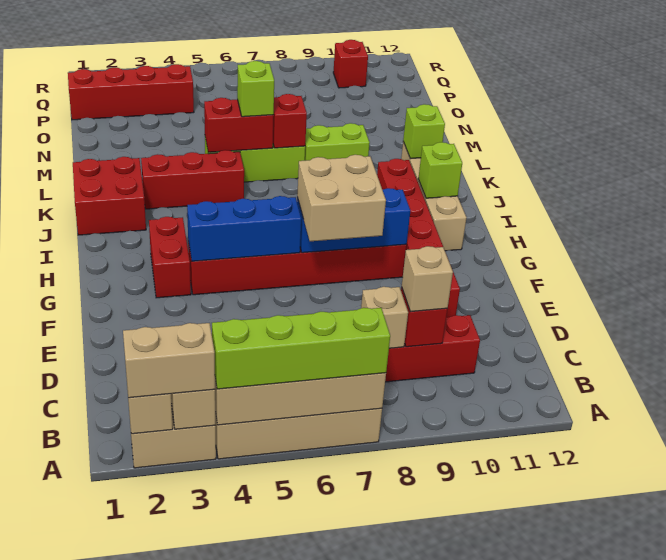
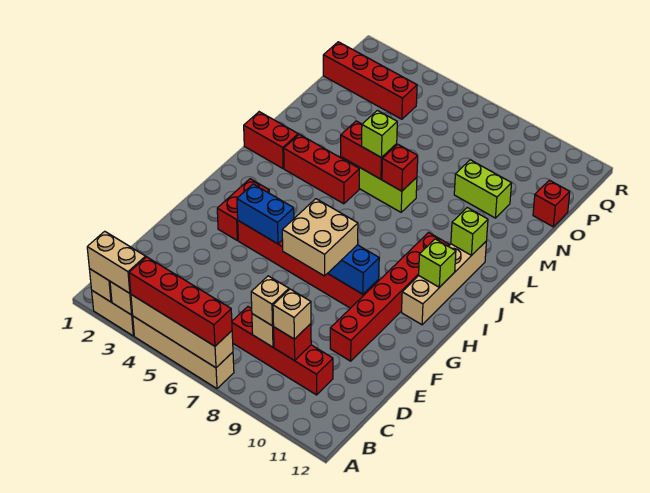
lime 1x4 brick [212,308,390,389] -> red 1x4 brick [129,257,232,346]
none -> tan 1x1 brick [251,276,289,326]
blue 1x3 brick [187,196,301,261] -> blue 1x2 brick [237,184,294,244]
red 2x2 brick [73,157,146,235] -> red 1x2 brick [244,112,298,169]
lime 1x2 brick [305,123,370,161] -> lime 1x2 brick moved to [454,160,512,218]
red 1x1 brick [333,40,368,88] -> red 1x1 brick moved to [533,180,570,227]

